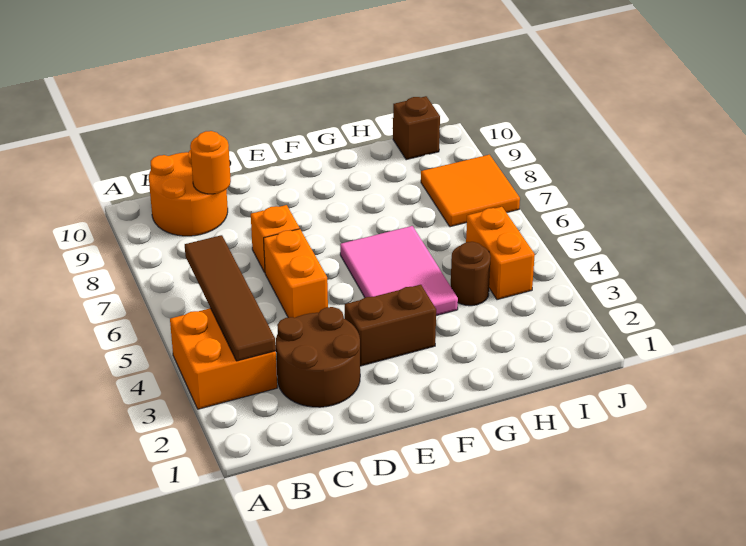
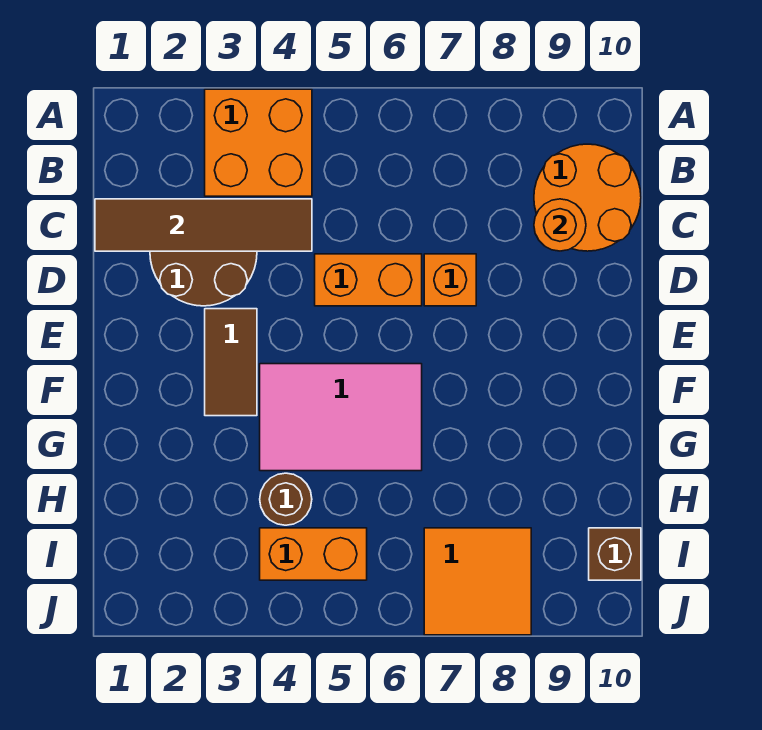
brown 1x4 tile [185,235,276,361] -> brown 1x4 tile moved to [95,199,312,251]
brown 1x2 brick [345,285,436,366] -> brown 1x2 tile [205,309,257,416]

